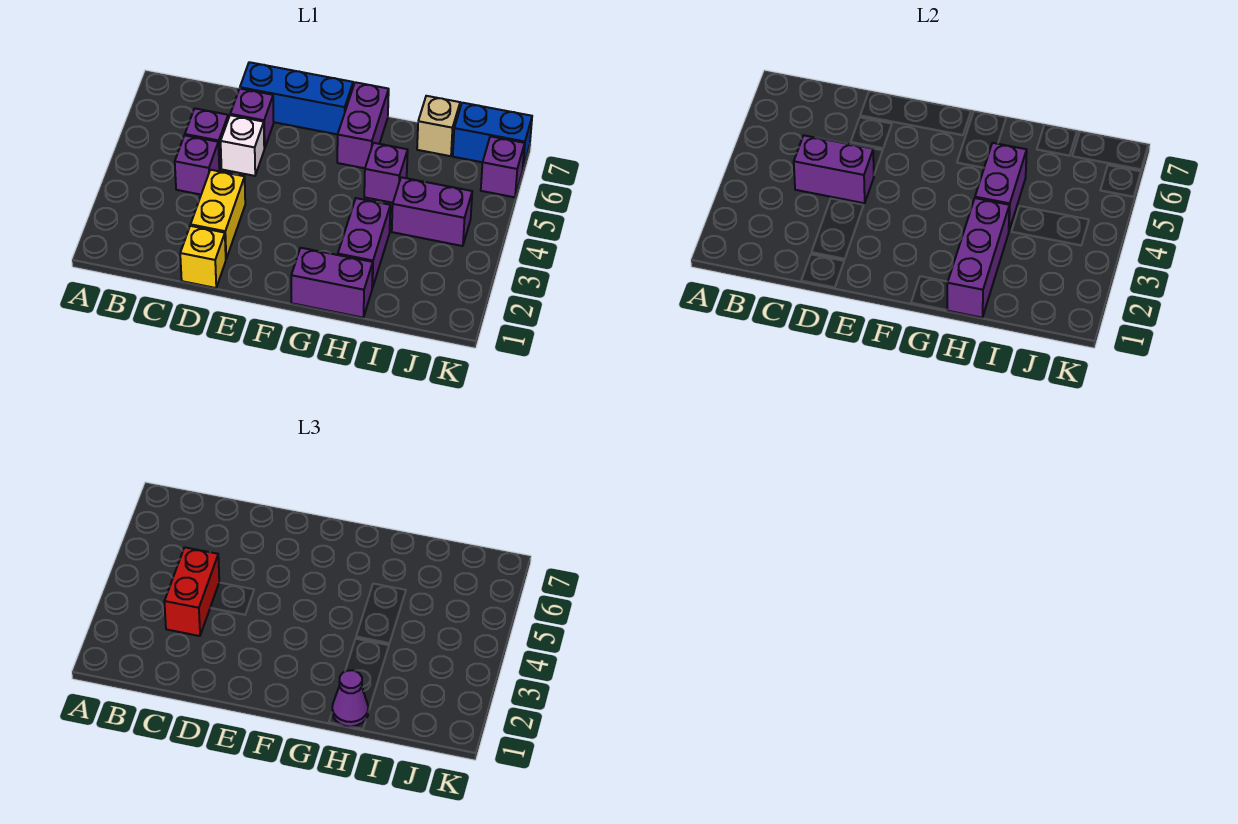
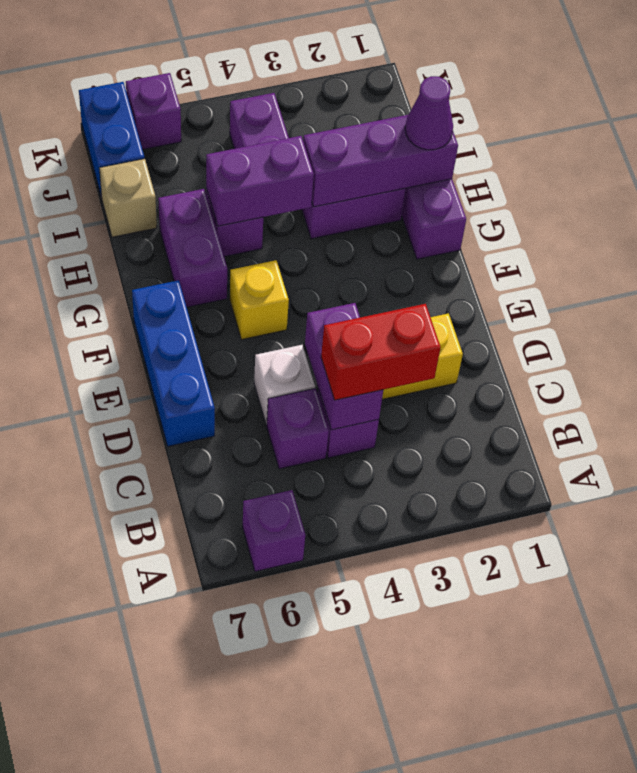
yellow 1x1 brick [180,226,226,288] -> yellow 1x1 brick moved to [230,260,289,340]
purple 1x1 brick [230,88,274,149] -> purple 1x1 brick moved to [243,490,305,572]
purple 1x2 brick [337,82,389,168] -> purple 1x2 brick turned to [158,189,227,307]

